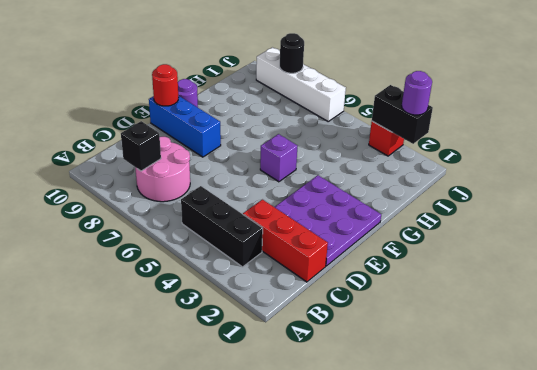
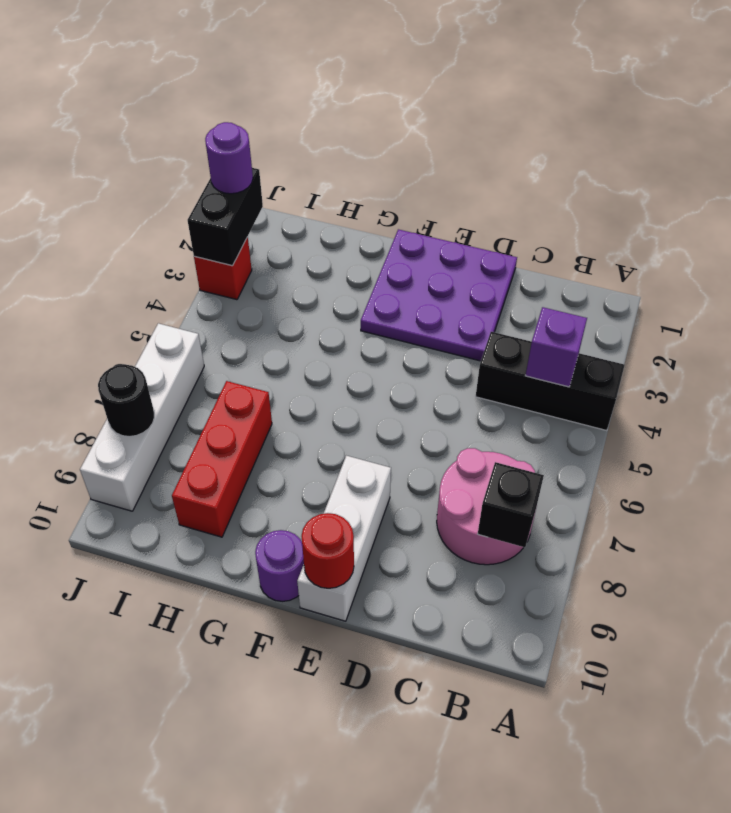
black 1x3 brick [181,186,263,267] -> black 1x3 brick turned to [476,332,625,431]
red 1x3 brick [243,200,328,282] -> red 1x3 brick moved to [172,381,272,537]
blue 1x3 brick [149,96,221,157] -> white 1x3 brick [297,456,391,621]
purple 1x1 brick [260,134,297,182] -> purple 1x1 brick moved to [525,307,587,387]

